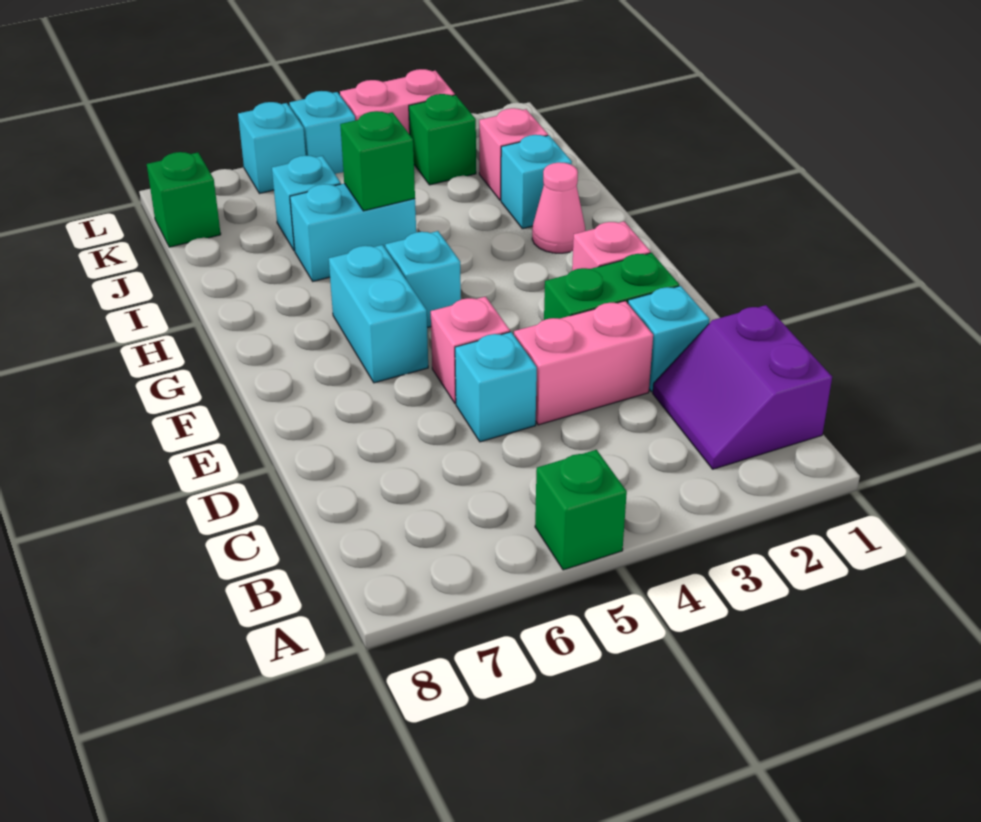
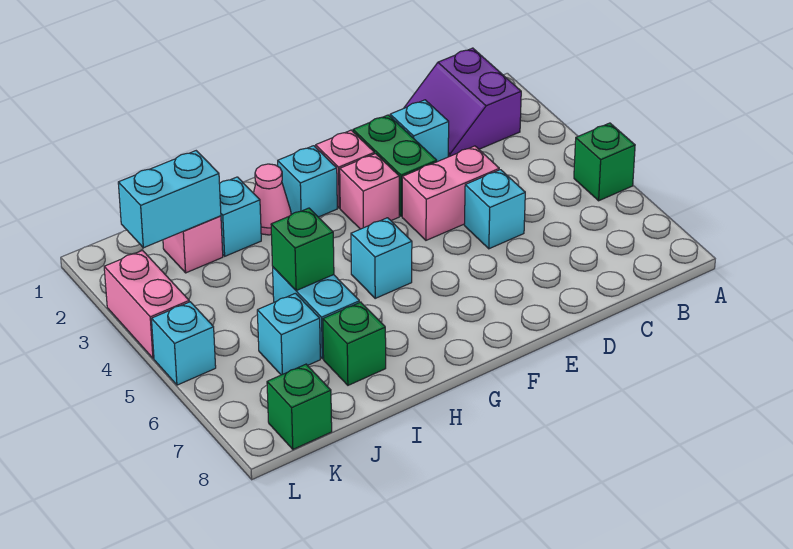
purple 2x2 slope [653,305,832,469] -> purple 2x2 slope turned to [404,48,521,157]
pink 1x2 brick [514,301,653,425] -> pink 1x2 brick turned to [402,146,499,240]
pink 1x1 brick [431,297,510,404] -> pink 1x1 brick moved to [340,154,399,229]
cyan 1x2 brick [329,245,428,383] -> cyan 1x2 brick moved to [118,151,221,248]
green 1x1 brick [409,94,476,185] -> green 1x1 brick moved to [323,302,386,385]
cyan 1x1 brick [238,102,306,194] -> cyan 1x1 brick moved to [278,146,337,217]

